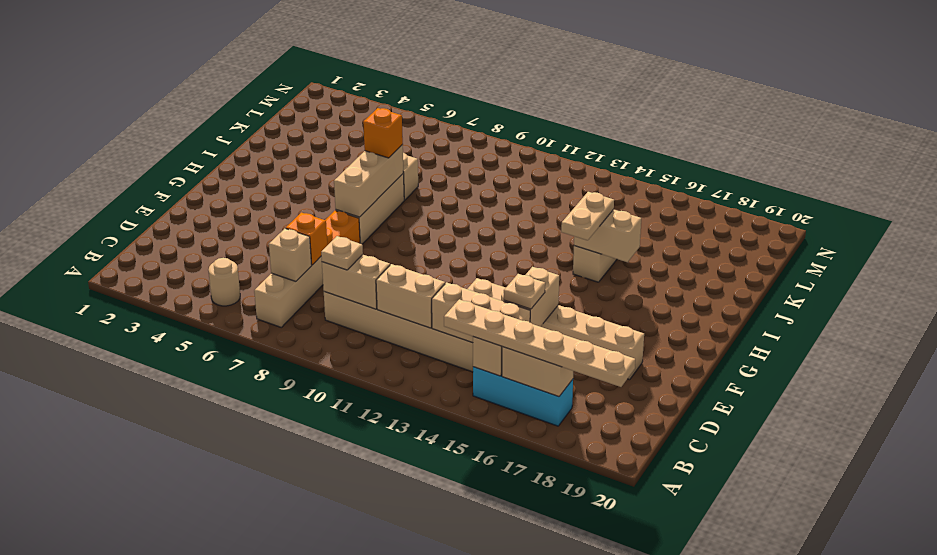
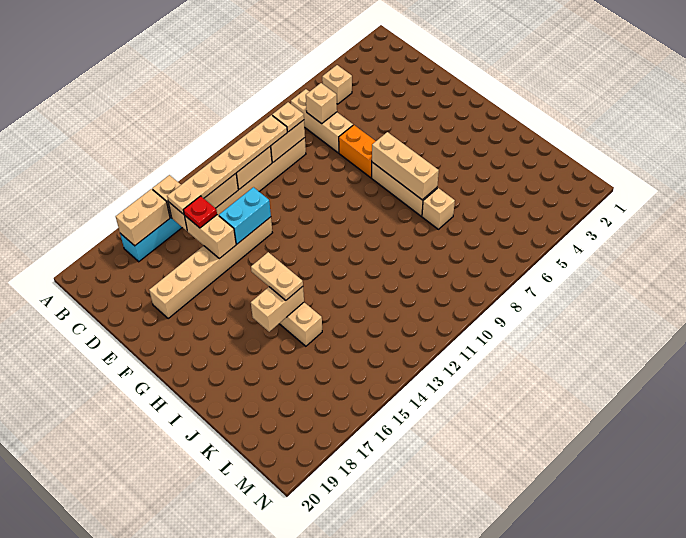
tan 1x1 round brick [208,258,240,306] -> tan 1x1 brick [322,65,352,104]
tan 1x6 plate [444,299,635,387] -> tan 1x6 plate moved to [167,115,287,214]
orange 1x1 brick [286,212,327,265] -> none
tan 1x1 plate [504,274,545,309] -> red 1x1 plate [183,196,217,228]
none -> cyan 1x2 brick [219,187,271,244]
orange 1x1 brick [363,108,403,158] -> none

